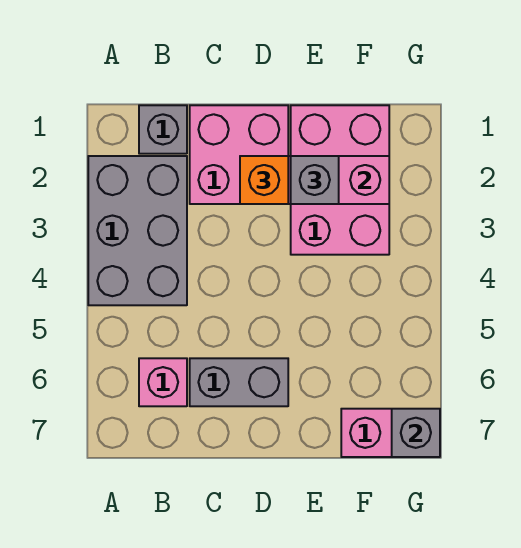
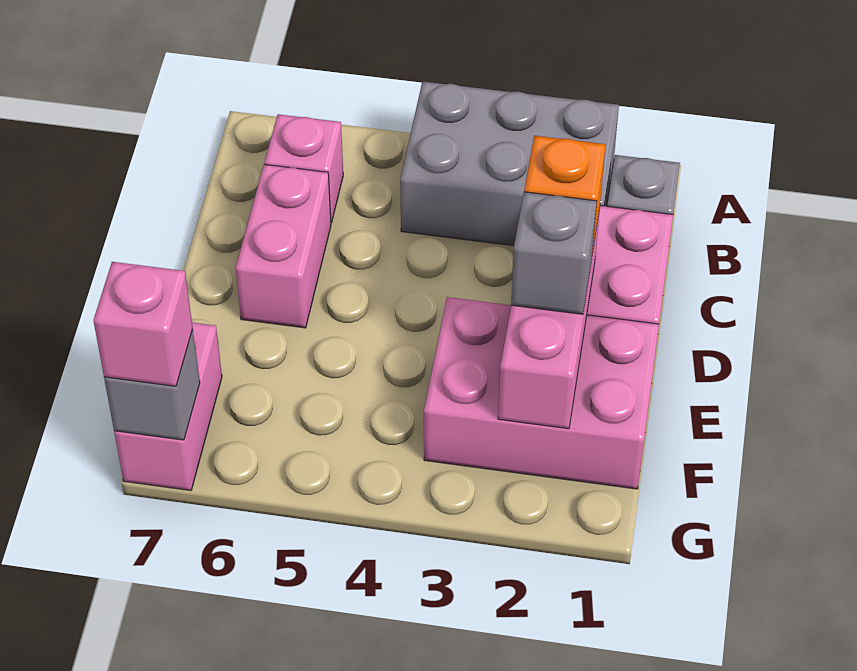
grey 1x2 brick [190,358,288,406] -> pink 1x2 brick [236,164,331,328]
none -> pink 1x1 brick [93,262,193,386]

